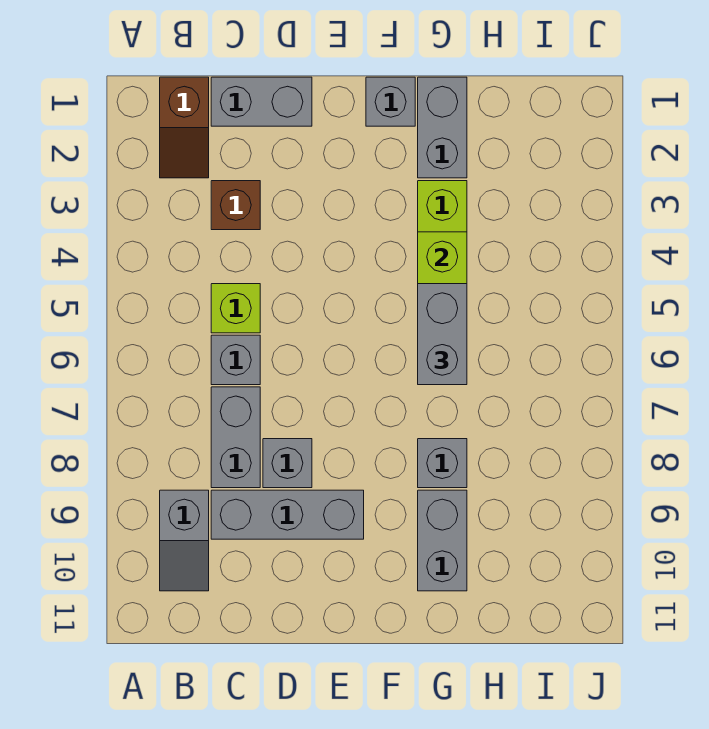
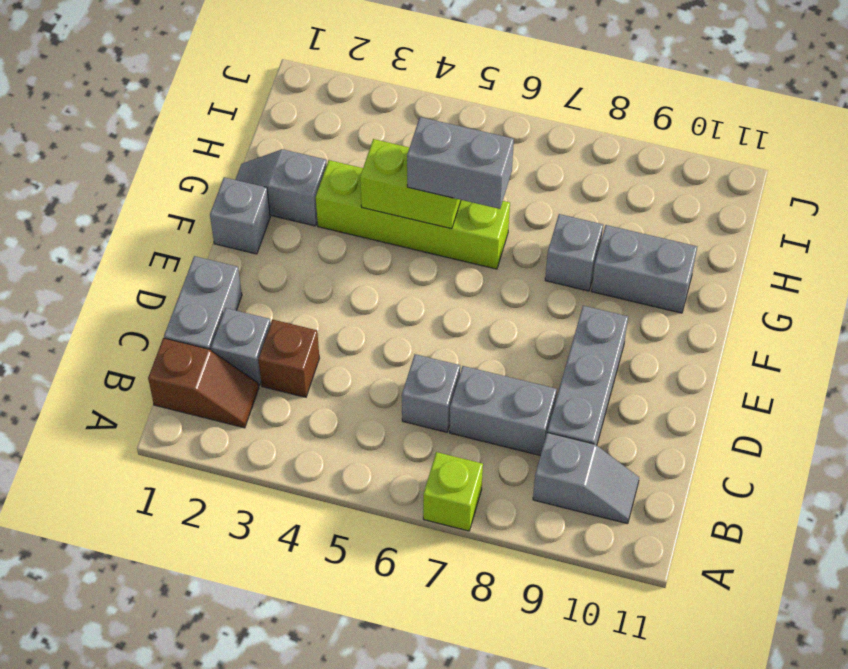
lime 1x1 brick [211,284,260,333] -> lime 1x1 brick moved to [423,452,483,531]
grey 1x1 brick [263,439,312,488] -> grey 1x1 brick moved to [211,308,271,386]
grey 1x2 brick [418,77,467,178] -> grey 1x2 slope [235,149,327,226]

